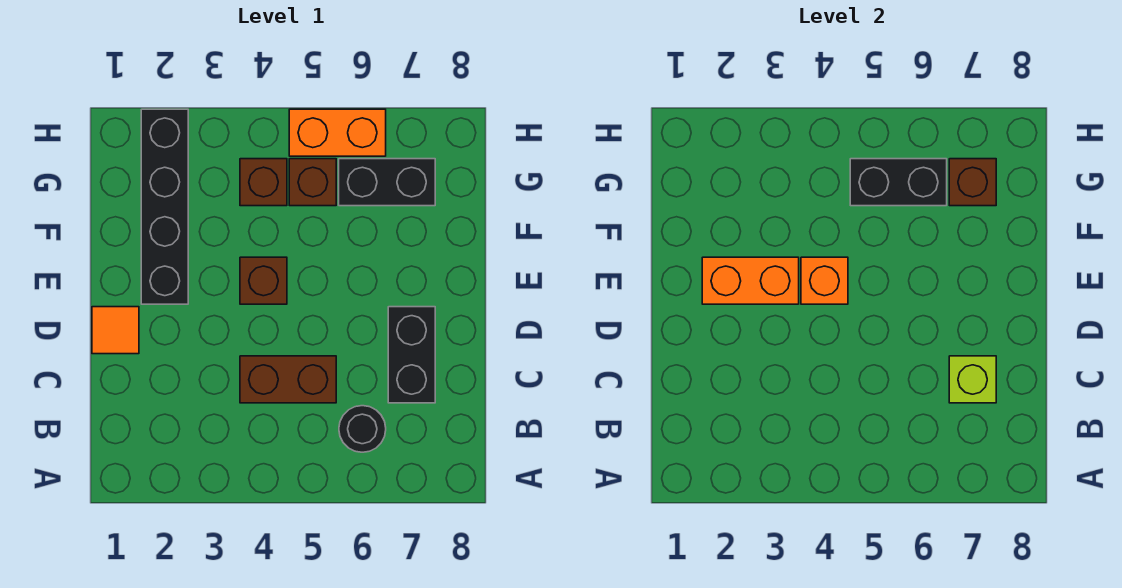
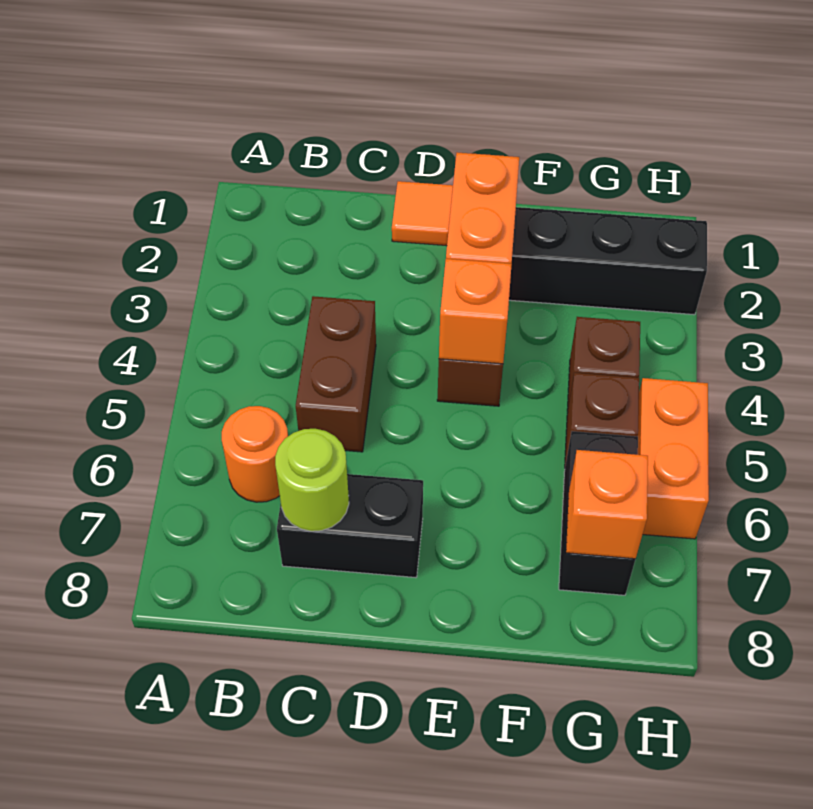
black 1x1 round brick [339,406,386,452] -> orange 1x1 round brick [222,406,288,502]
lime 1x1 brick [949,356,996,403] -> lime 1x1 round brick [275,429,349,531]
black 1x2 brick [850,159,947,206] -> none
brown 1x1 brick [949,159,996,206] -> orange 1x1 brick [566,450,648,559]

